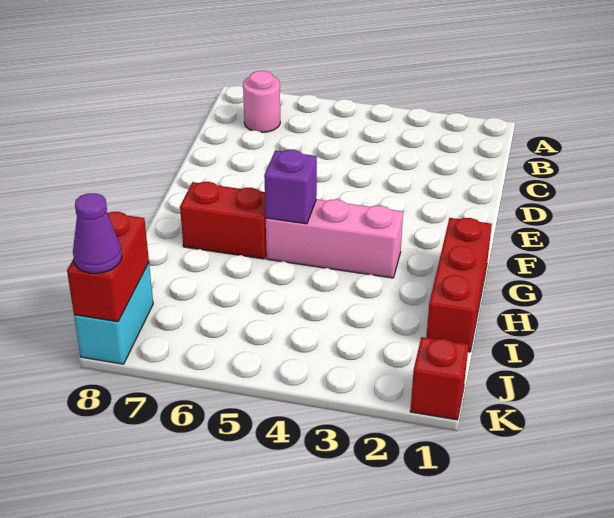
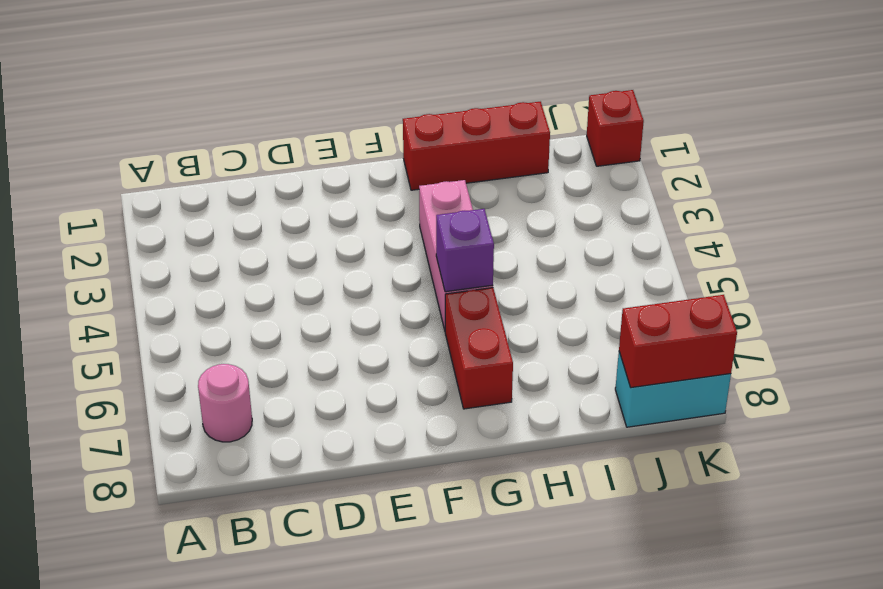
purple 1x1 cone [73,193,122,273] -> none

